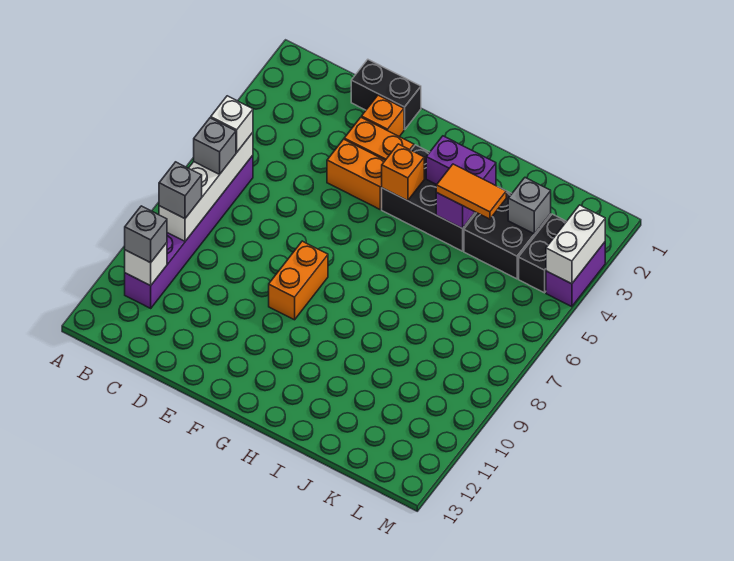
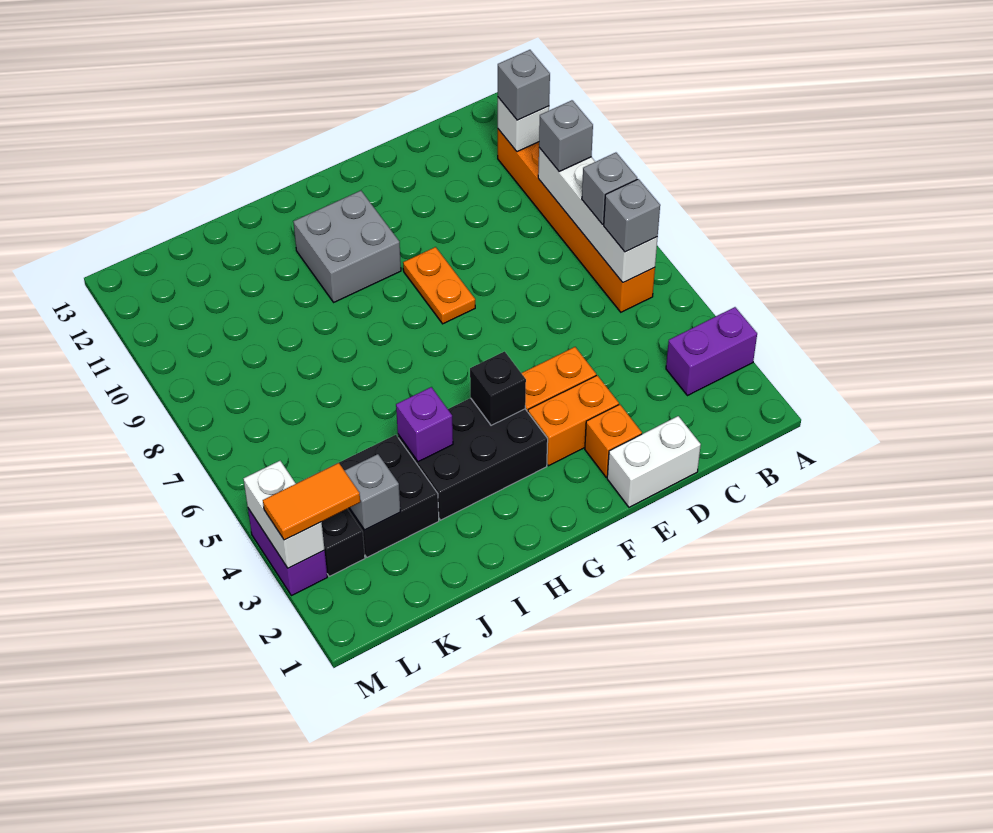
purple 1x6 brick [125,155,253,308] -> orange 1x6 brick [498,129,655,312]
white 1x1 brick [211,96,253,152] -> grey 1x1 brick [604,179,660,252]
black 1x2 brick [351,60,421,130] -> white 1x2 brick [607,416,701,507]
orange 1x2 brick [269,241,328,320] -> orange 1x2 plate [403,247,475,324]
orange 1x1 brick [382,144,424,201] -> black 1x1 brick [470,351,526,425]
none -> grey 2x2 brick [293,190,401,302]
purple 1x2 brick [426,136,496,186] -> purple 1x2 brick moved to [666,307,757,396]
orange 1x2 tile [436,164,506,219] -> orange 1x2 tile moved to [263,463,360,540]

